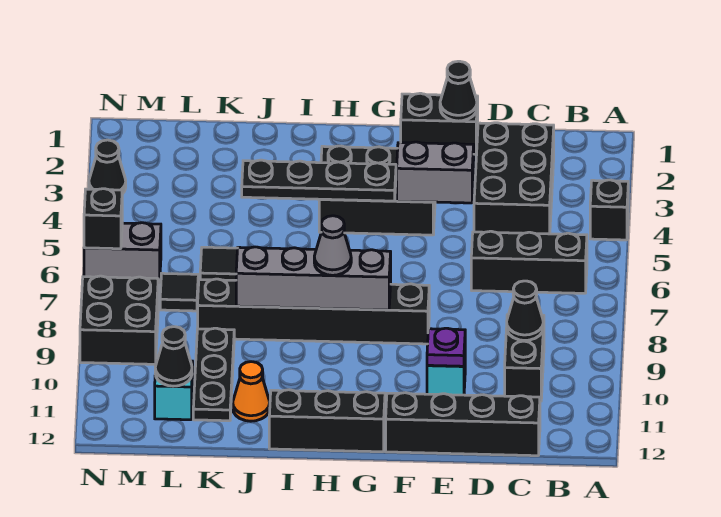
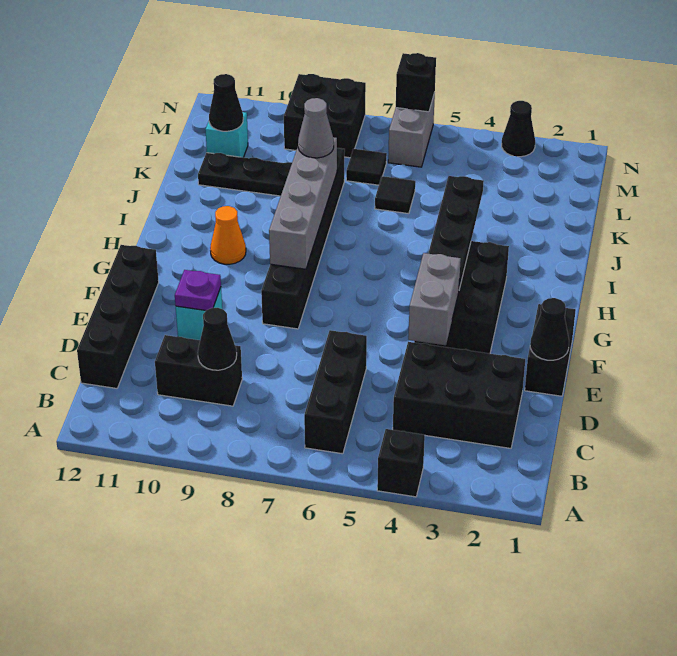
black 1x3 brick [269,390,385,452] -> none
grey 1x1 cone [314,216,351,275] -> grey 1x1 cone moved to [298,98,334,158]
orange 1x1 cone [233,362,270,421] -> orange 1x1 cone moved to [210,206,246,264]

